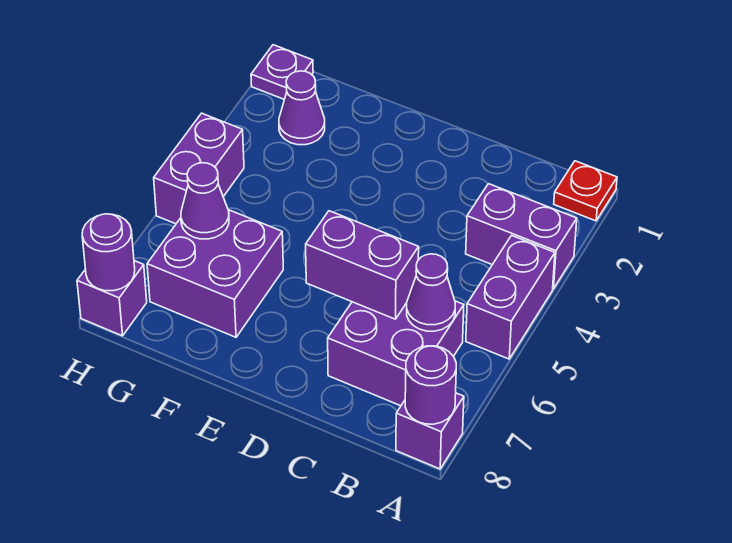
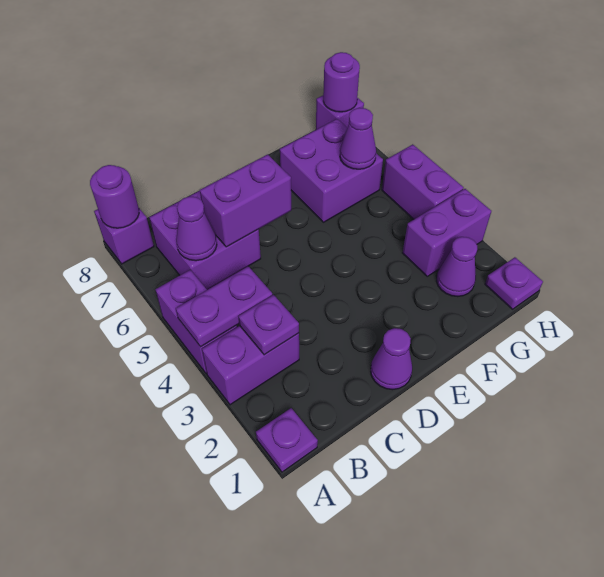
red 1x1 plate [554,161,617,221] -> purple 1x1 plate [256,408,318,472]
none -> purple 1x2 plate [176,266,272,347]
none -> purple 1x1 plate [238,295,299,355]
none -> purple 1x1 cone [371,328,412,390]
none -> purple 1x2 brick [403,189,491,276]

